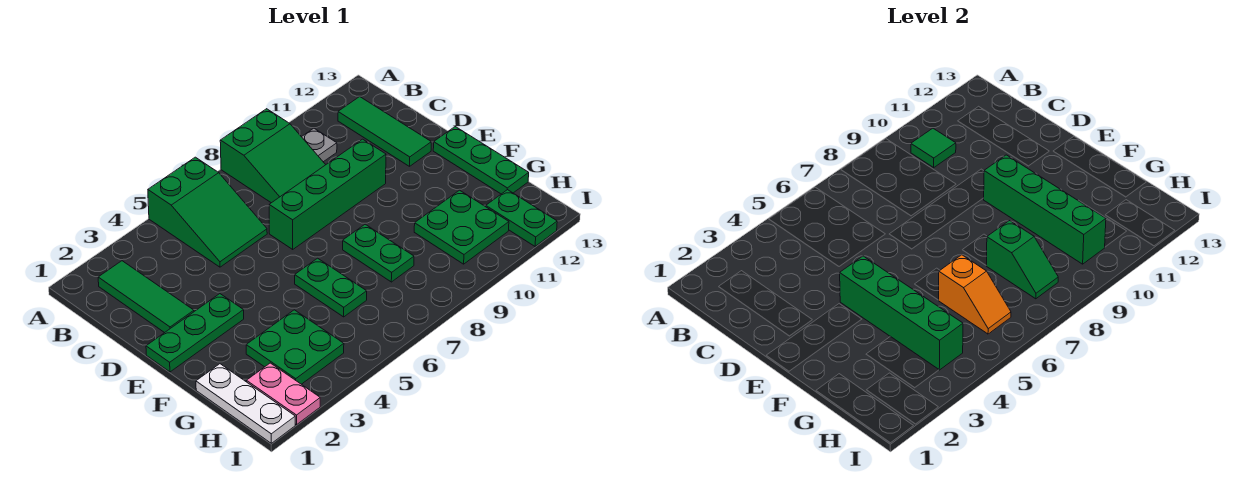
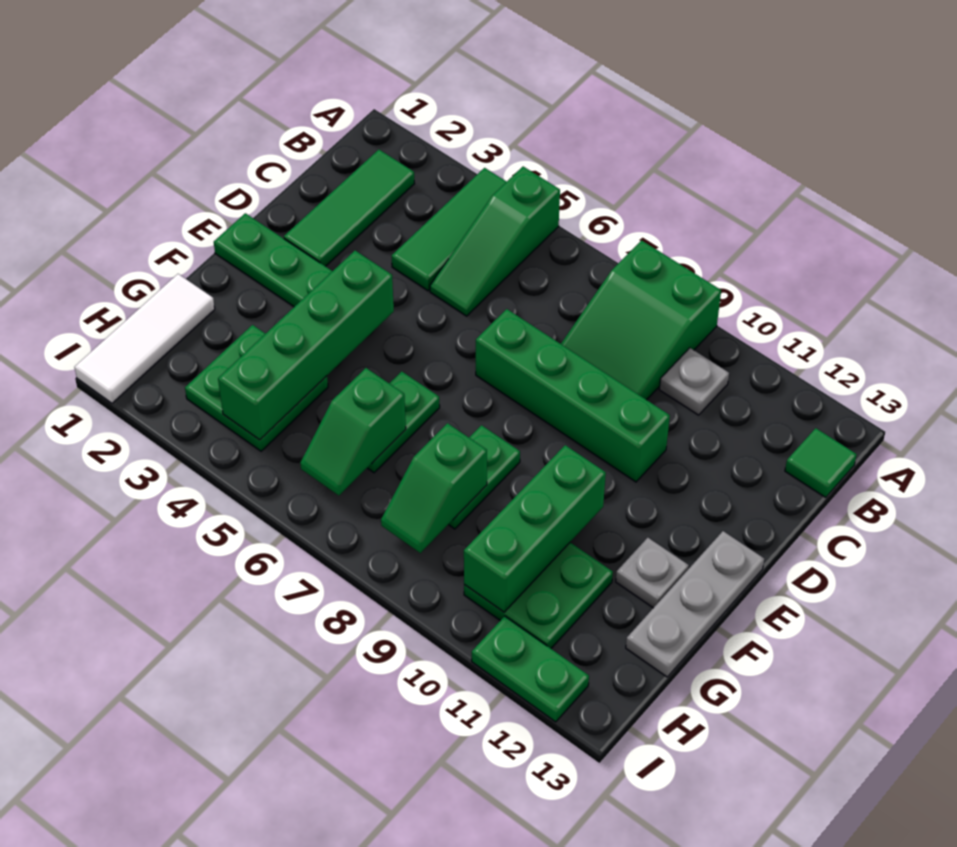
green 2x3 slope [148,157,267,267] -> green 1x3 slope [430,167,560,316]
green 1x1 tile [911,128,956,167] -> green 1x1 tile moved to [785,428,857,498]
green 1x3 tile [338,97,431,166] -> green 1x3 tile moved to [392,168,507,291]
green 1x4 brick [984,155,1106,264] -> green 1x3 brick [464,445,606,612]
green 1x3 plate [433,127,529,194] -> grey 1x3 plate [626,531,764,677]
none -> grey 1x1 plate [616,538,689,608]
white 1x3 plate [196,364,295,443] -> white 1x3 tile [74,274,215,403]
orange 1x2 slope [939,255,1011,334] -> green 1x2 slope [300,368,406,496]
pink 1x2 plate [247,363,320,425] -> none
green 1x2 plate [486,190,557,246] -> green 1x2 plate turned to [472,616,589,722]

